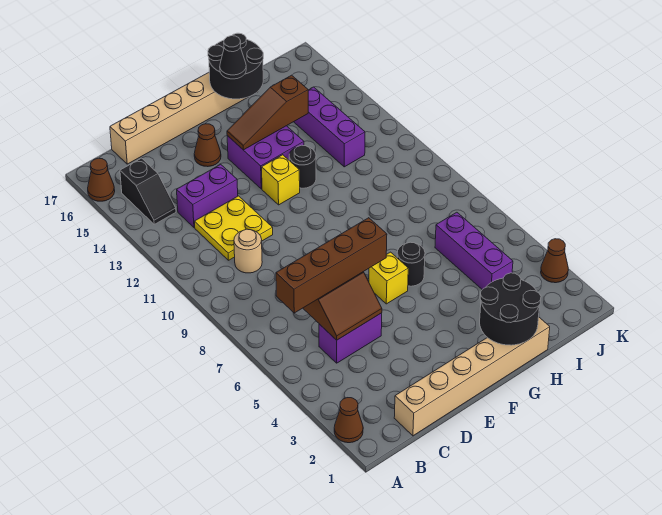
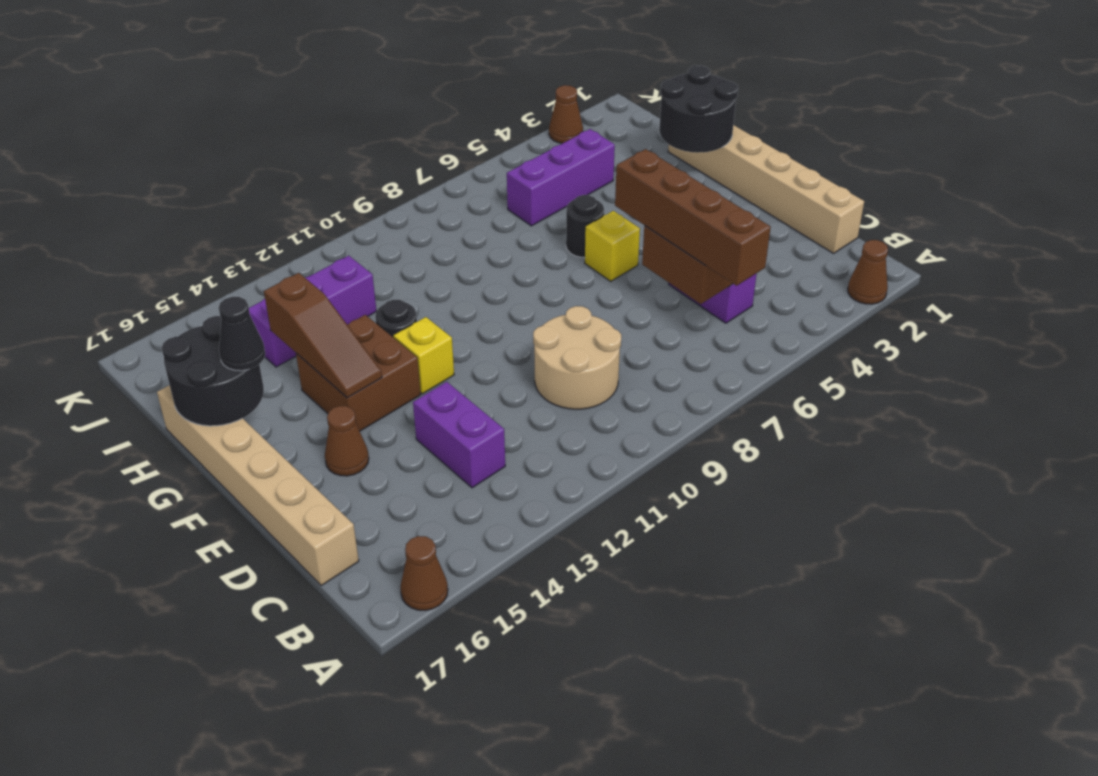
black 1x2 slope [120,158,176,224] -> none
tan 1x1 round brick [234,229,262,273] -> tan 2x2 round brick [533,306,621,409]
yellow 2x2 plate [194,196,273,260] -> none
purple 2x2 brick [227,126,304,189] -> brown 2x2 brick [296,315,421,431]

